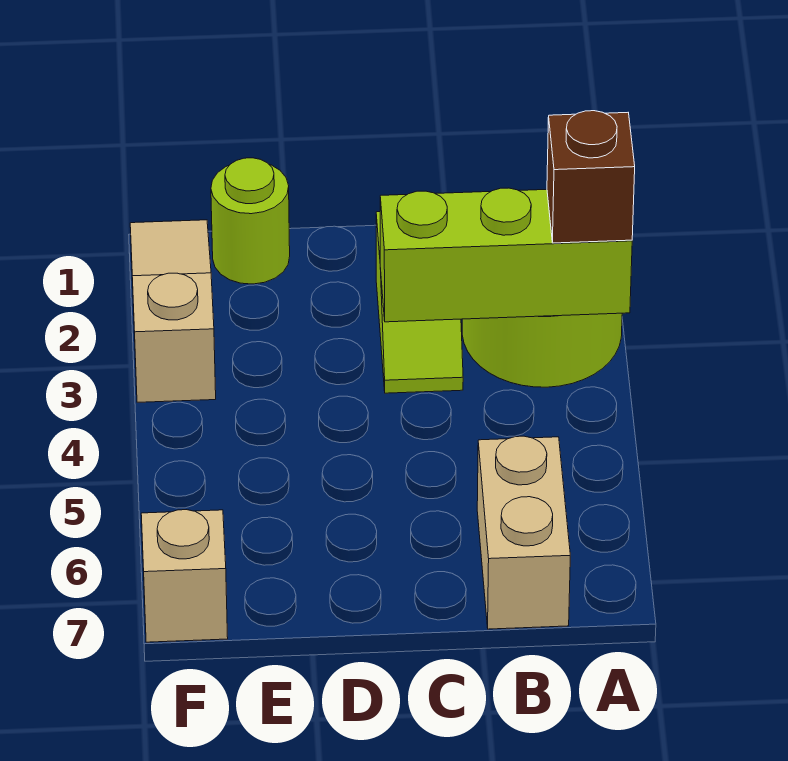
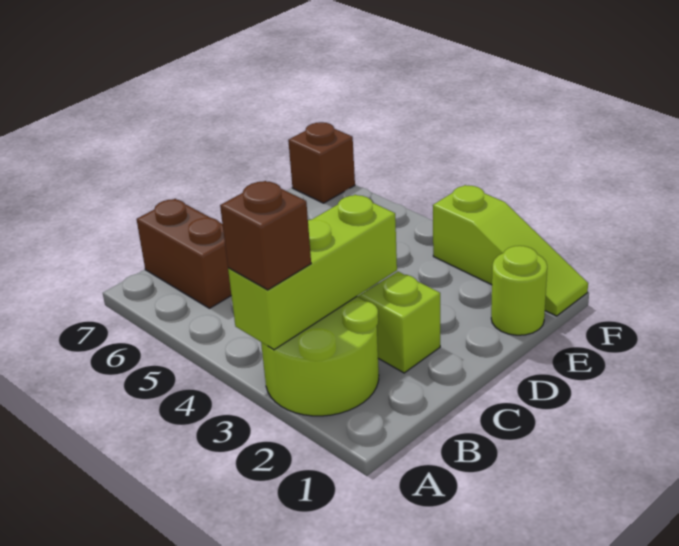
tan 1x2 brick [477,436,570,629] -> brown 1x2 brick [137,199,231,308]
tan 1x3 slope [130,220,216,402] -> lime 1x3 slope [433,185,588,316]
tan 1x1 brick [141,510,228,642] -> brown 1x1 brick [288,122,355,203]

